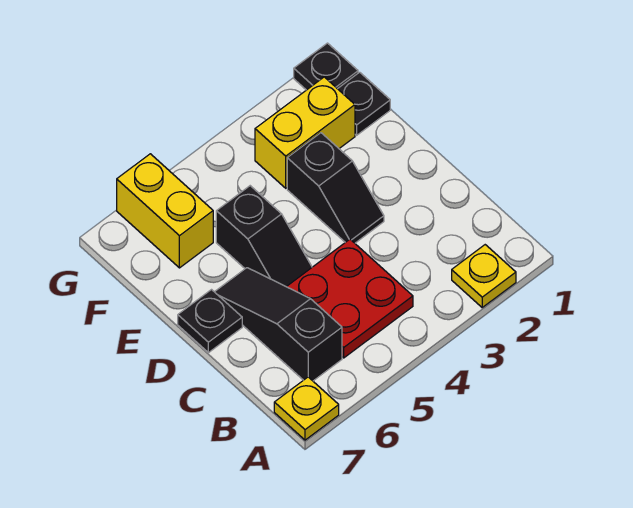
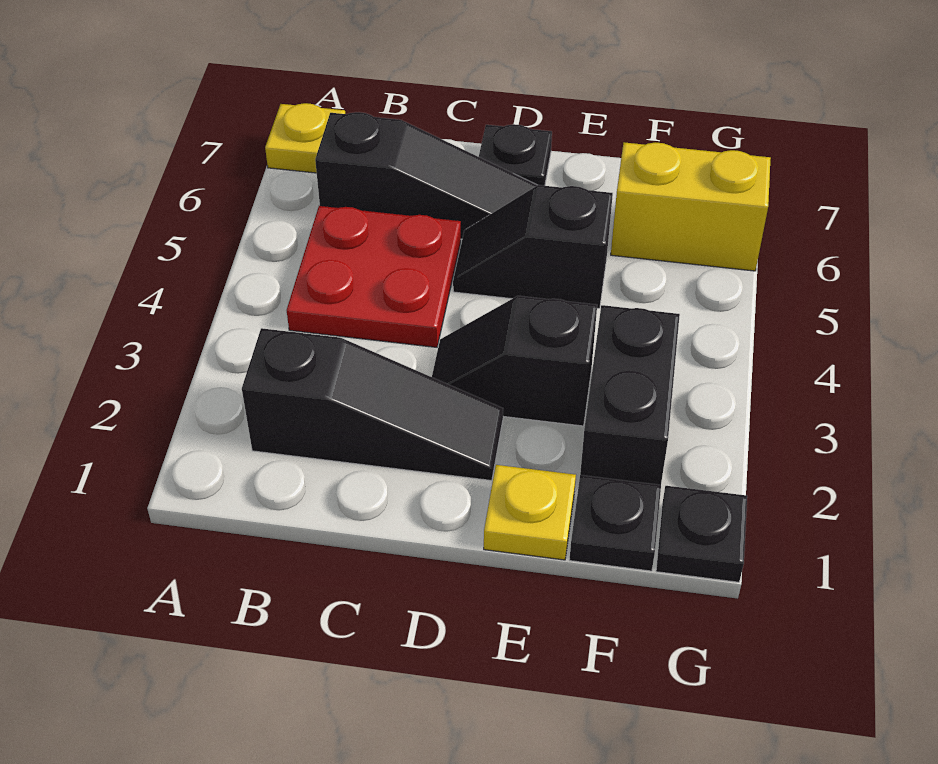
yellow 1x1 plate [452,245,516,307] -> yellow 1x1 plate moved to [484,465,576,560]
none -> black 1x3 slope [242,328,503,481]
yellow 1x2 brick [255,77,355,188] -> black 1x2 brick [580,305,680,485]

